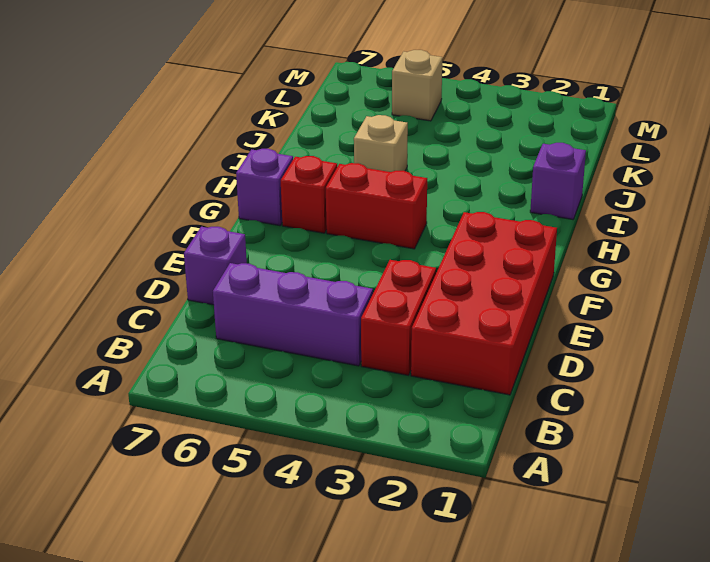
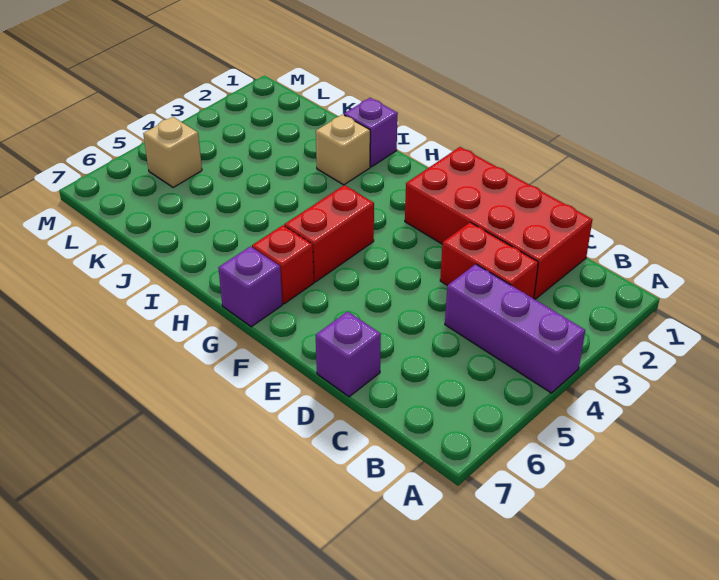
purple 1x3 brick [213,263,373,366] -> purple 1x3 brick turned to [445,264,585,393]
tan 1x1 brick [354,115,408,172] -> tan 1x1 brick moved to [316,114,370,185]

